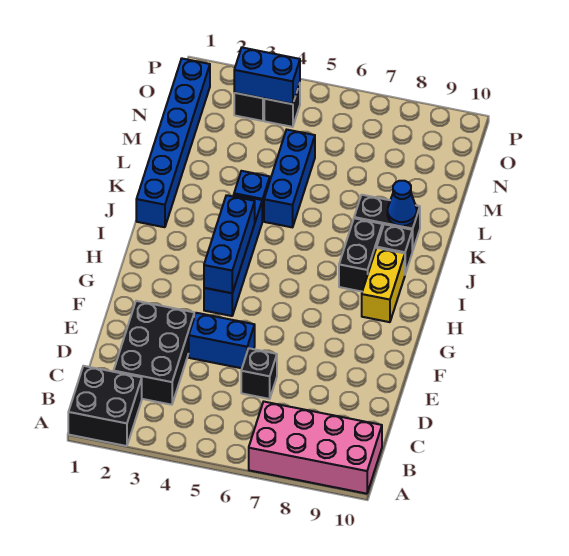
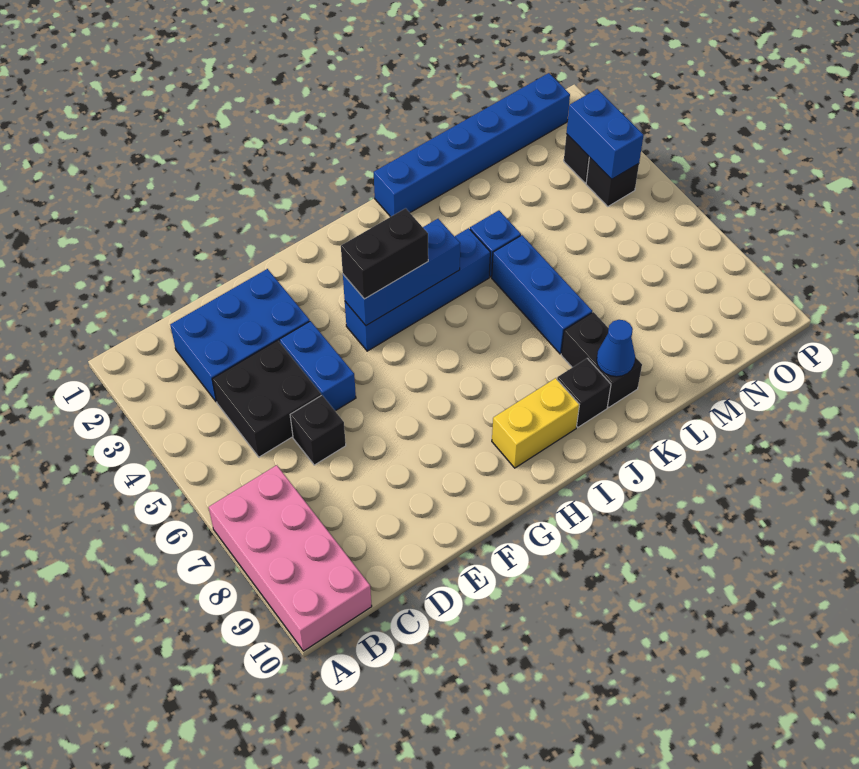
black 2x2 brick [68,366,142,446] -> black 2x2 brick moved to [212,340,321,457]
black 2x3 brick [114,301,194,405] -> blue 2x3 brick [170,269,310,402]
black 1x2 brick [339,218,382,291] -> black 1x2 brick moved to [341,208,428,299]
blue 1x3 brick [264,130,315,227] -> blue 1x3 brick turned to [492,235,592,354]

